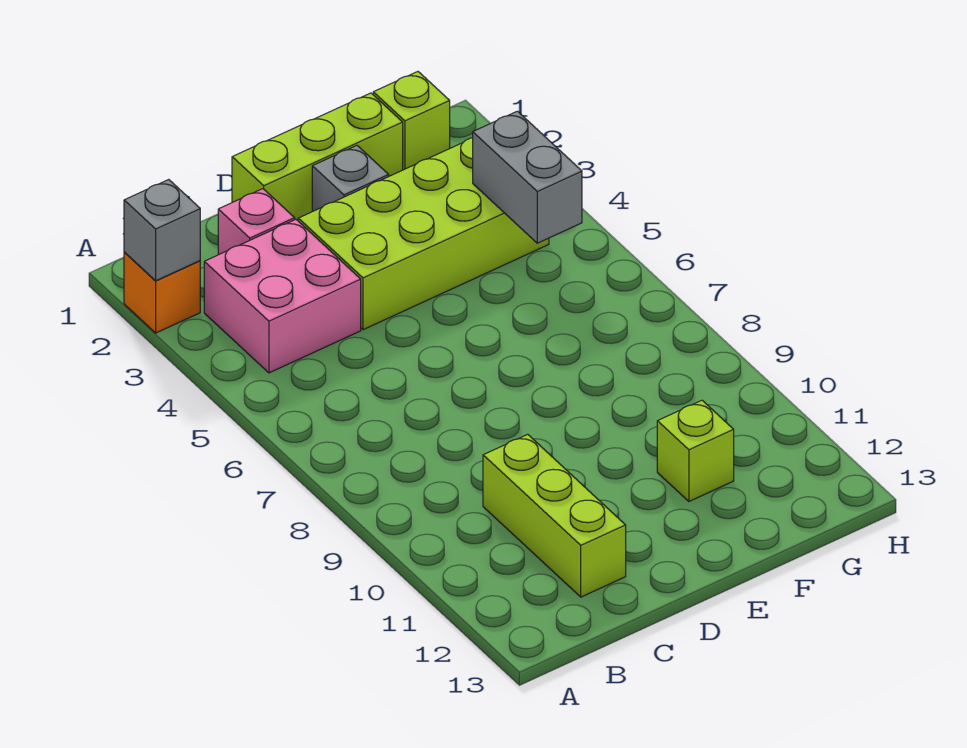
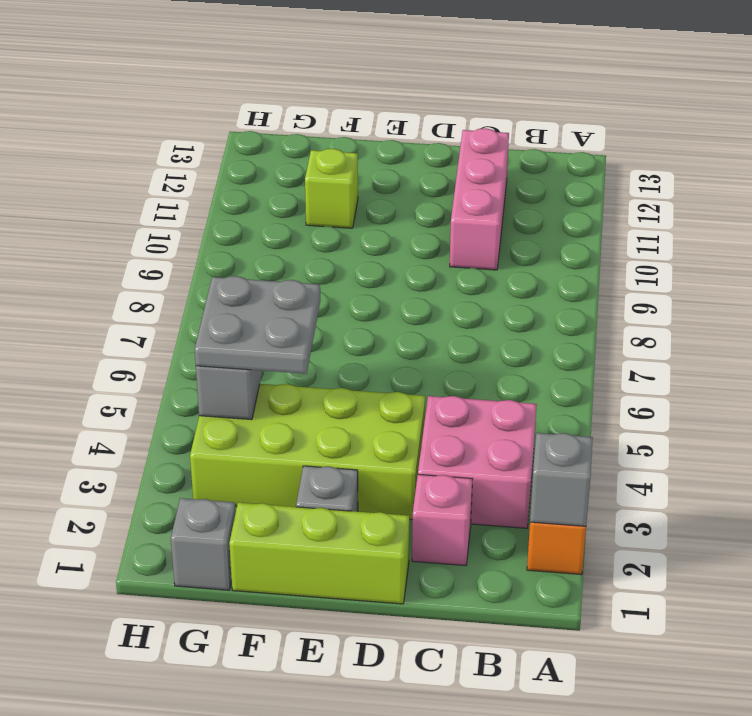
lime 1x3 brick [483,434,626,597] -> pink 1x3 brick [450,128,509,270]
none -> grey 2x2 plate [195,276,320,374]
lime 1x1 brick [373,72,450,170] -> grey 1x1 brick [171,498,236,590]

